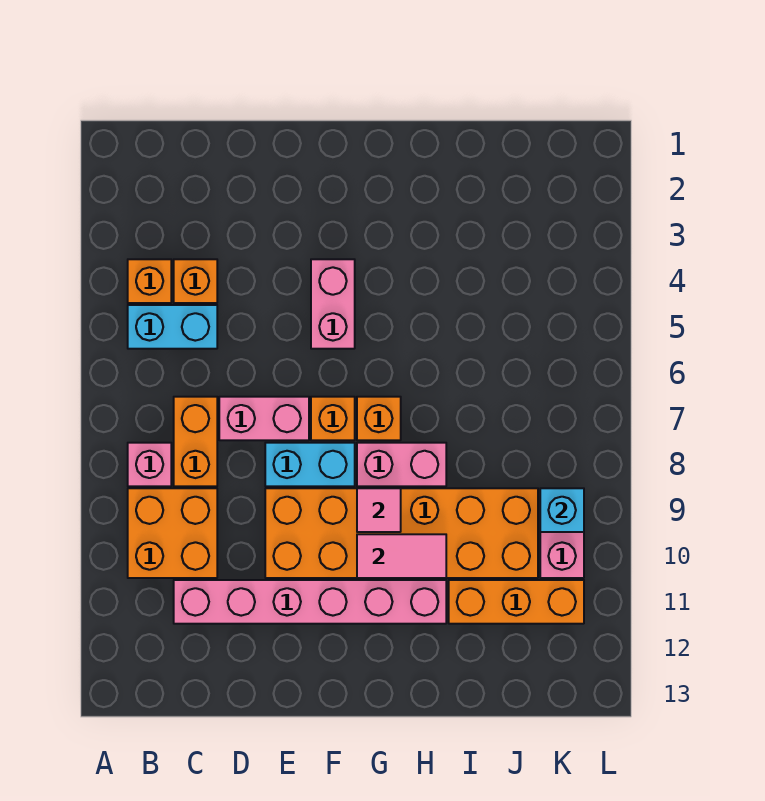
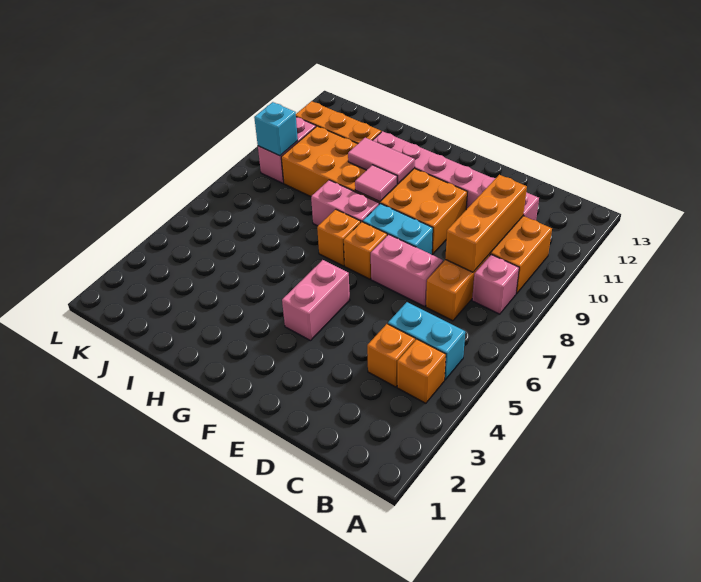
none -> orange 1x3 brick [445,175,527,272]

